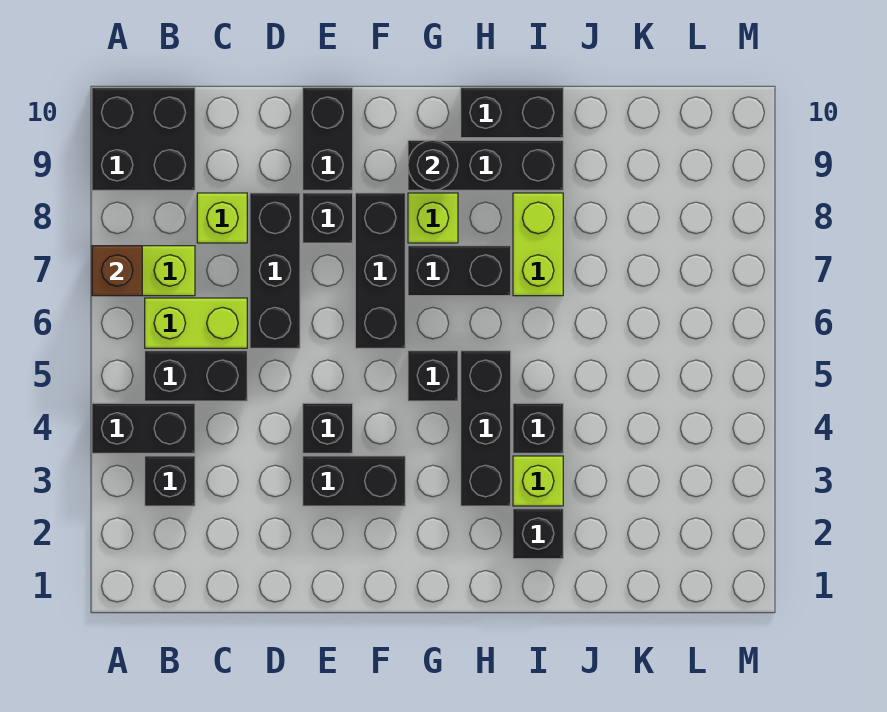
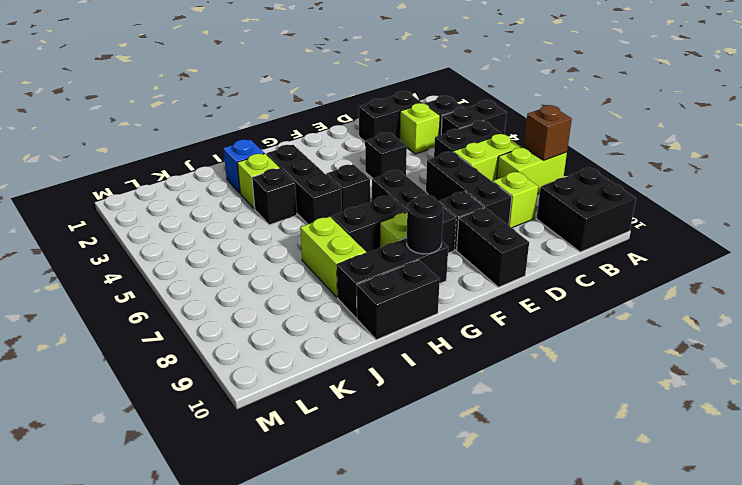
none -> lime 1x1 brick [400,103,440,154]
black 1x2 brick [303,456,405,506] -> black 1x2 brick moved to [359,91,422,141]
black 1x1 brick [513,509,563,559] -> blue 1x1 brick [223,140,264,193]

